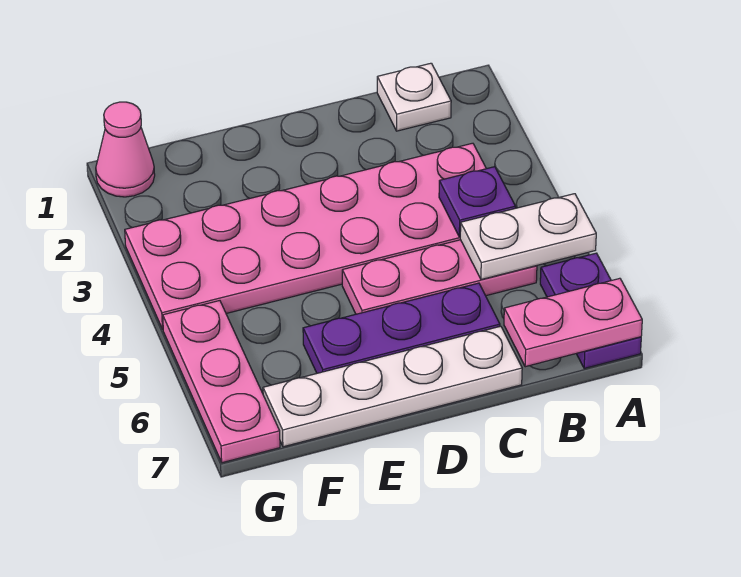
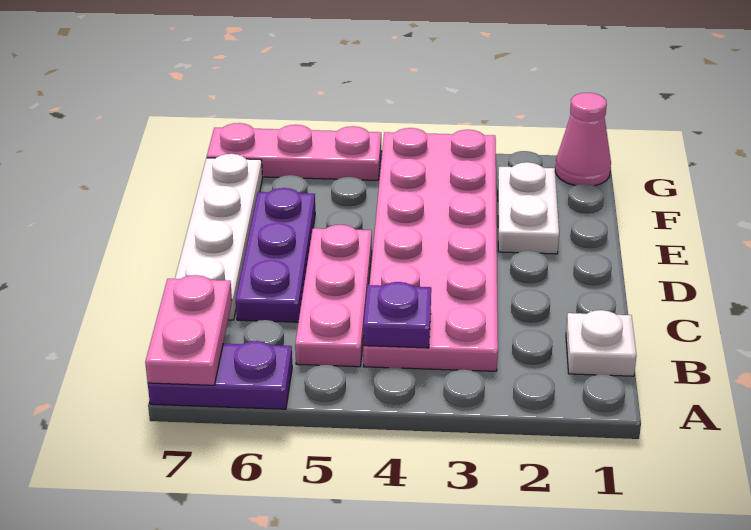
white 1x2 plate [460,194,596,280] -> white 1x2 plate moved to [498,162,559,254]

